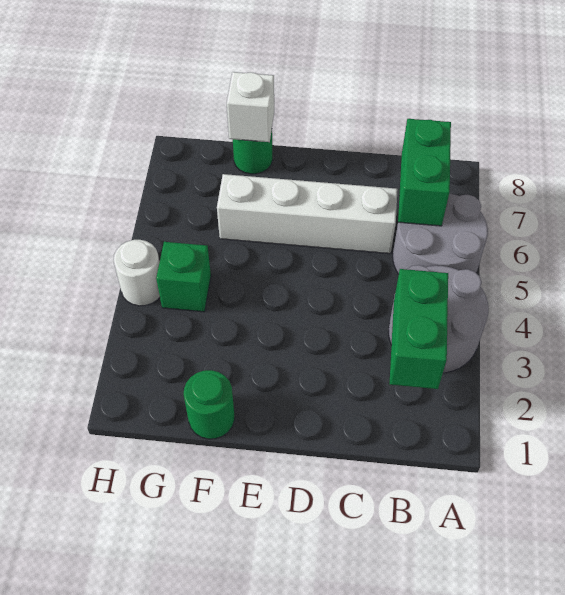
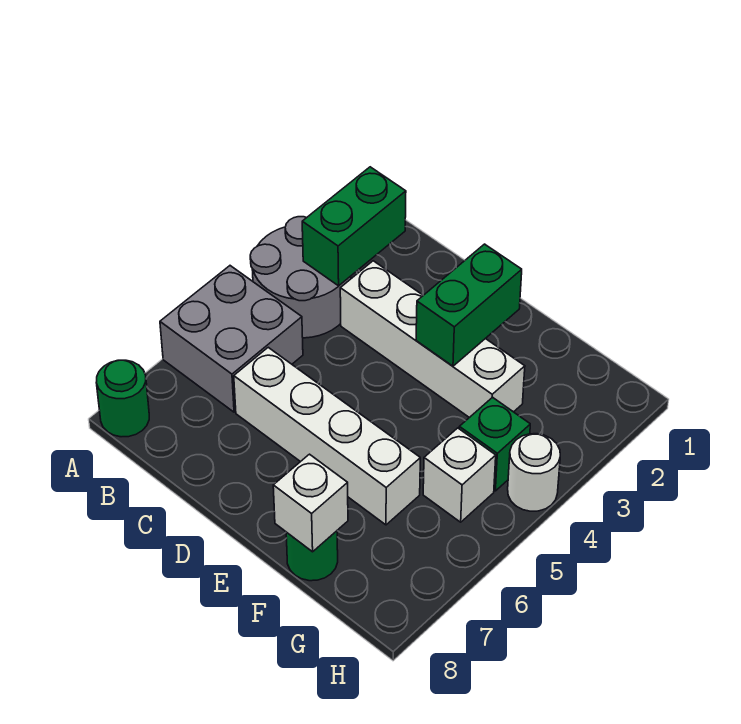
grey 2x2 round brick [393,193,488,274] -> grey 2x2 brick [160,266,303,412]
green 1x2 brick [398,119,451,226] -> green 1x2 brick moved to [416,244,522,366]
none -> white 1x4 brick [340,261,525,418]
green 1x1 round brick [184,370,235,439] -> green 1x1 round brick moved to [96,360,149,437]
none -> white 1x1 brick [423,428,496,522]

